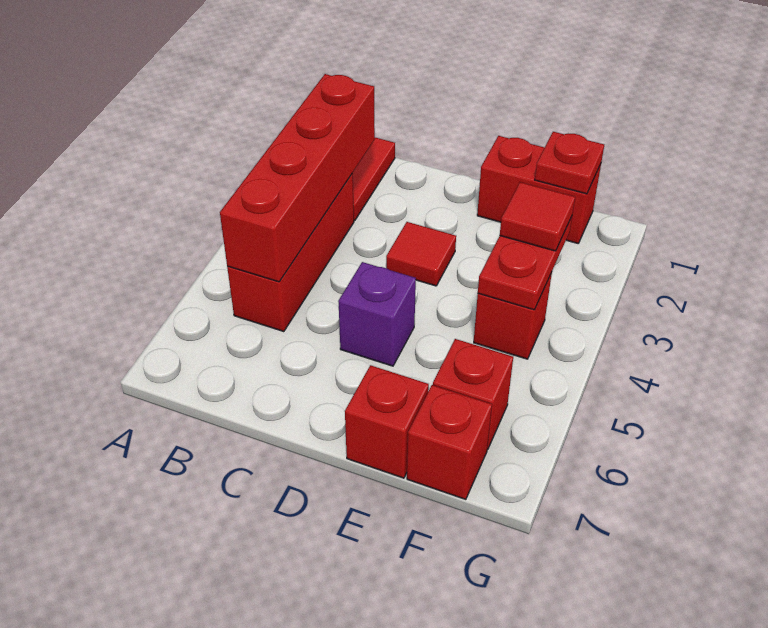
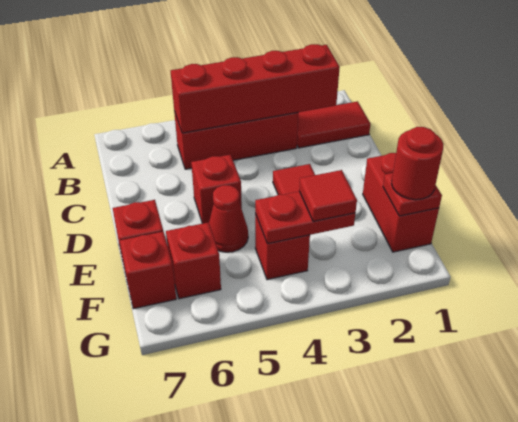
purple 1x1 brick [338,262,416,366] -> red 1x1 brick [191,155,242,223]
none -> red 1x1 cone [209,185,248,252]
none -> red 1x1 round brick [391,127,443,200]

